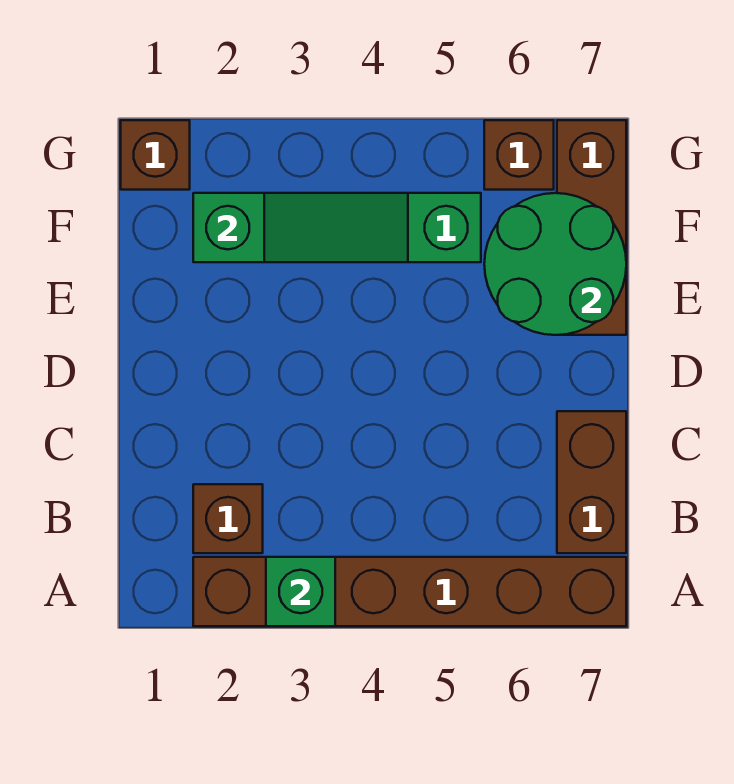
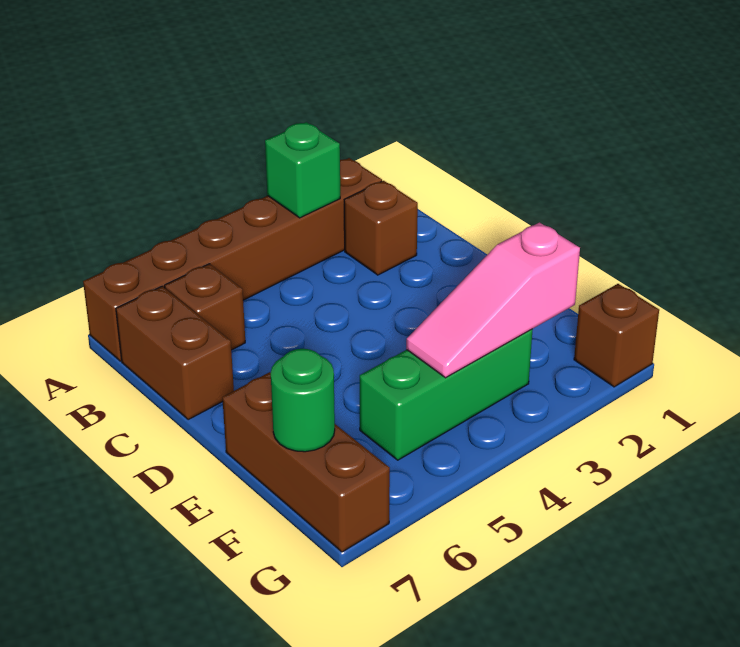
green 2x2 round brick [484,193,626,335] -> green 1x1 round brick [271,349,335,452]
green 1x3 slope [193,193,408,262] -> pink 1x3 slope [406,223,580,378]
brown 1x1 brick [484,120,554,190] -> brown 1x1 brick moved to [165,264,245,350]

